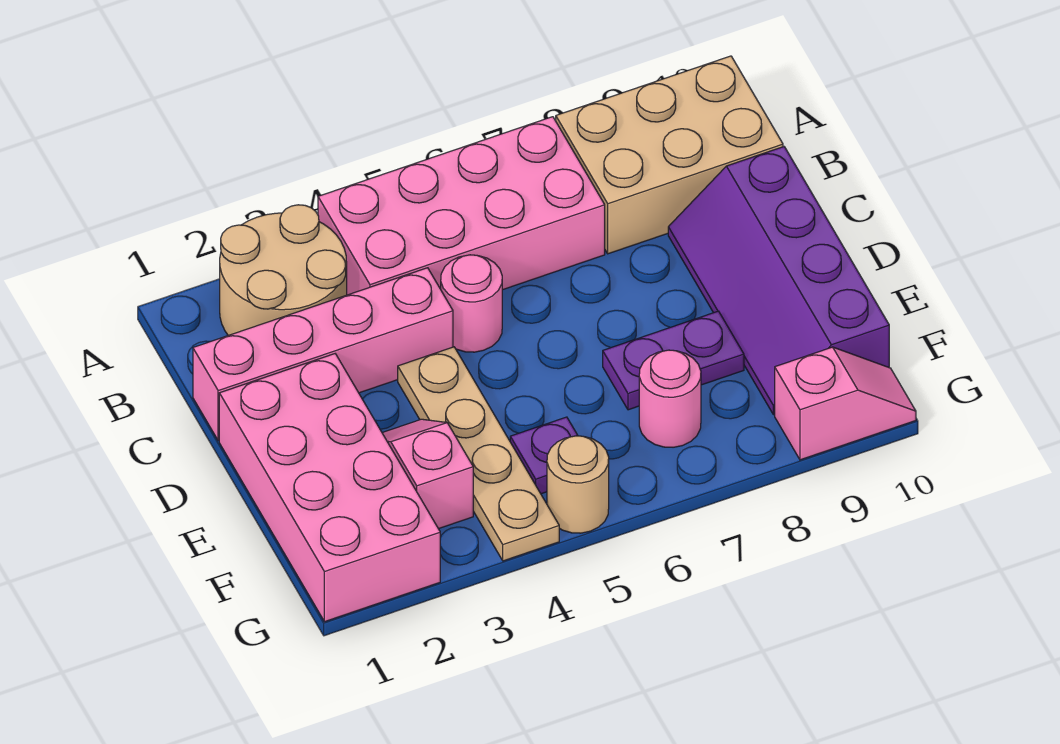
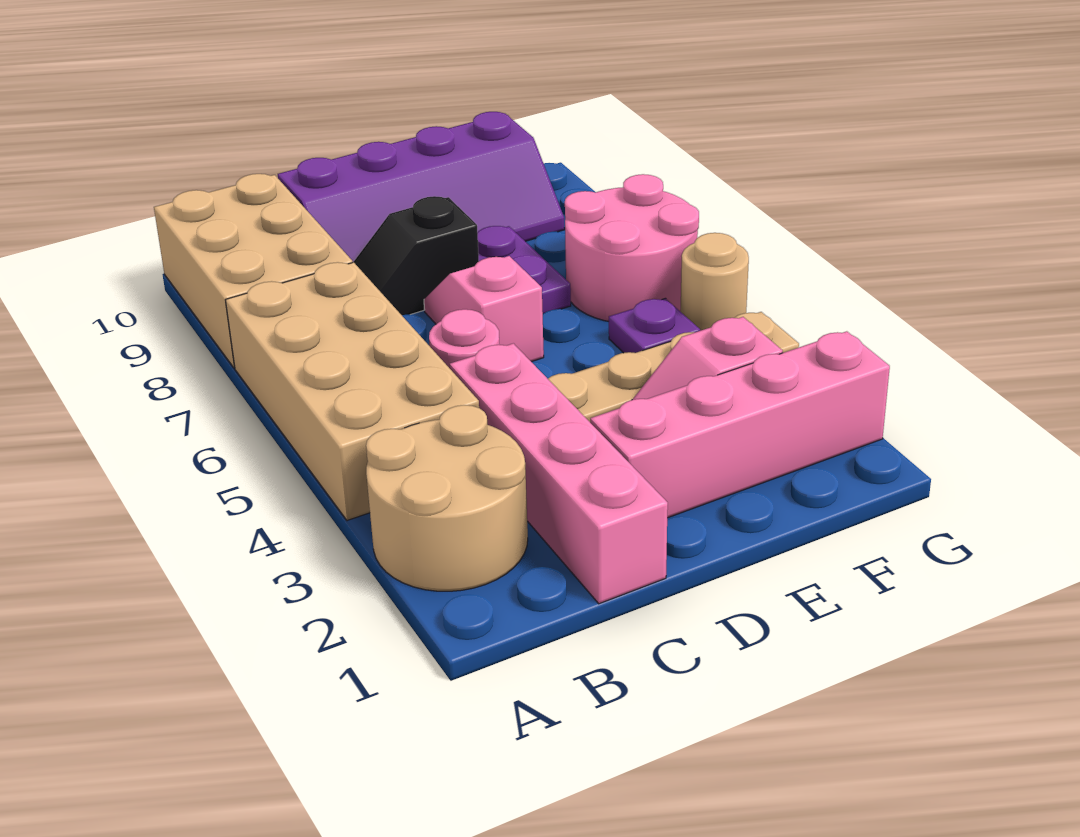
pink 2x4 brick [318,117,605,295] -> tan 2x4 brick [226,262,479,521]
none -> black 1x2 slope [354,196,479,315]
pink 2x4 brick [219,354,440,622] -> pink 1x4 brick [590,331,890,518]
pink 1x1 round brick [639,350,701,447] -> pink 2x2 round brick [565,174,699,321]
pink 1x2 slope [775,347,916,460] -> pink 1x2 slope moved to [424,256,544,362]

